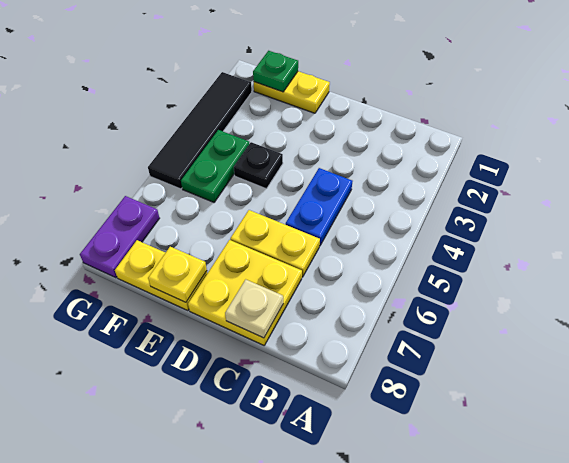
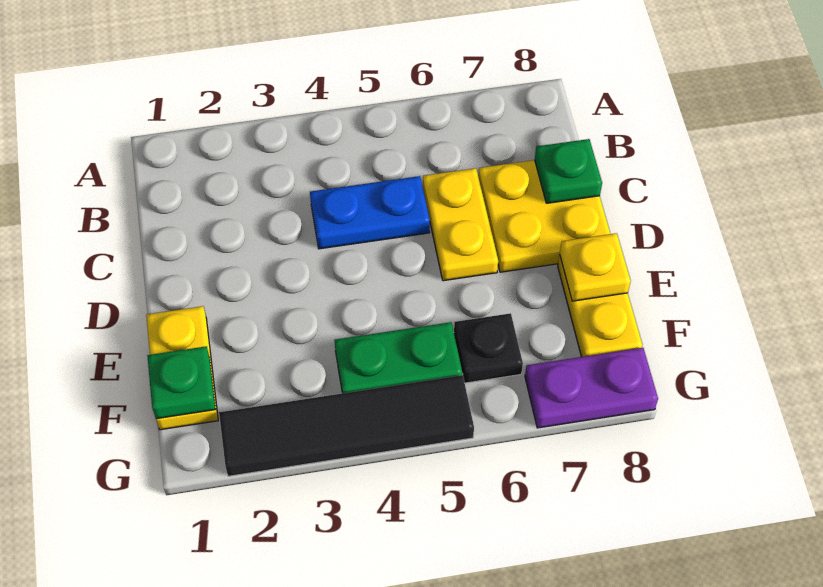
tan 1x1 plate [225,280,283,338] -> green 1x1 plate [535,139,602,203]
black 1x1 plate [234,142,283,189] -> black 1x1 plate moved to [454,313,523,383]

